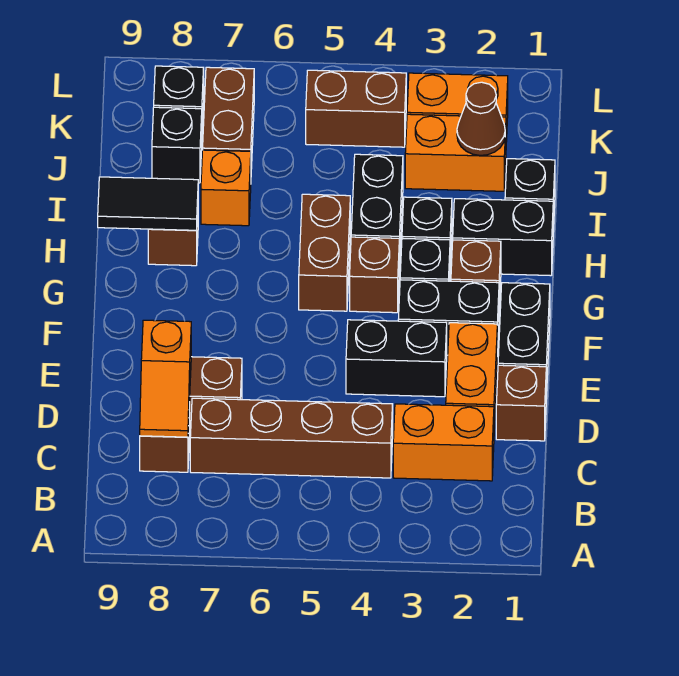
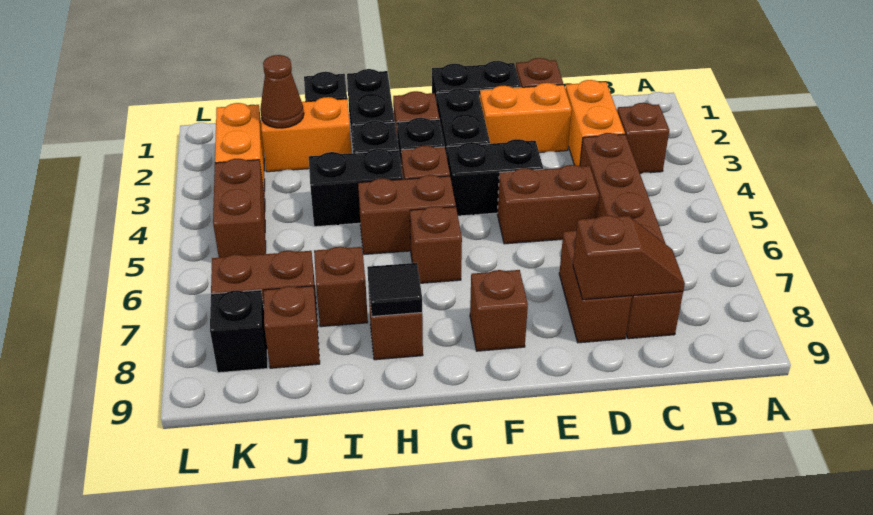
none -> brown 1x1 brick [617,103,669,173]
orange 1x2 slope [140,320,191,437] -> brown 1x2 slope [573,215,685,300]
none -> brown 1x2 brick [497,165,599,244]
black 1x2 brick [346,320,447,397] -> black 1x2 brick turned to [447,139,543,216]
none -> brown 1x1 brick [470,270,528,351]
none -> brown 1x1 brick [410,206,462,283]
black 1x2 tile [98,177,198,230] -> black 1x1 tile [367,263,422,316]
orange 1x1 brick [201,150,251,226] -> brown 1x1 brick [314,247,368,327]
orange 1x2 brick [405,114,506,191] -> orange 1x2 brick turned to [261,97,352,172]
black 1x1 brick [152,107,202,183] -> brown 1x1 brick [264,286,320,368]

